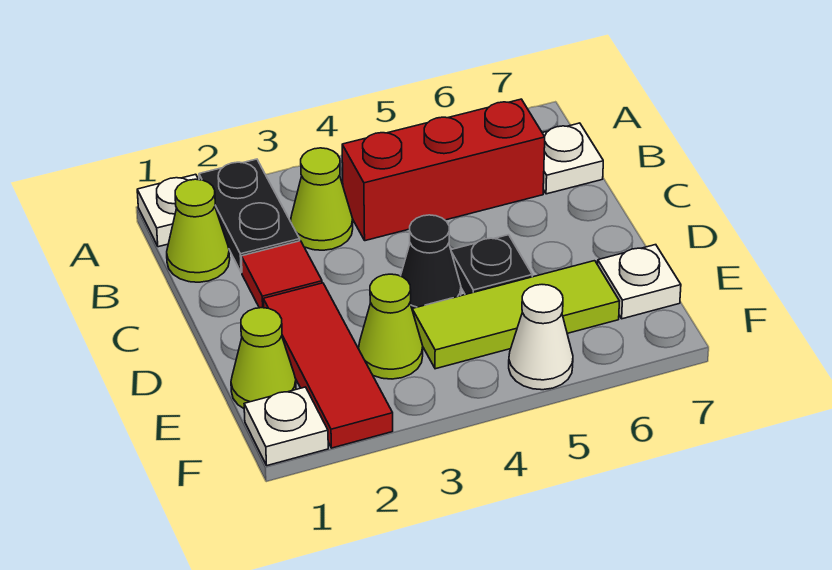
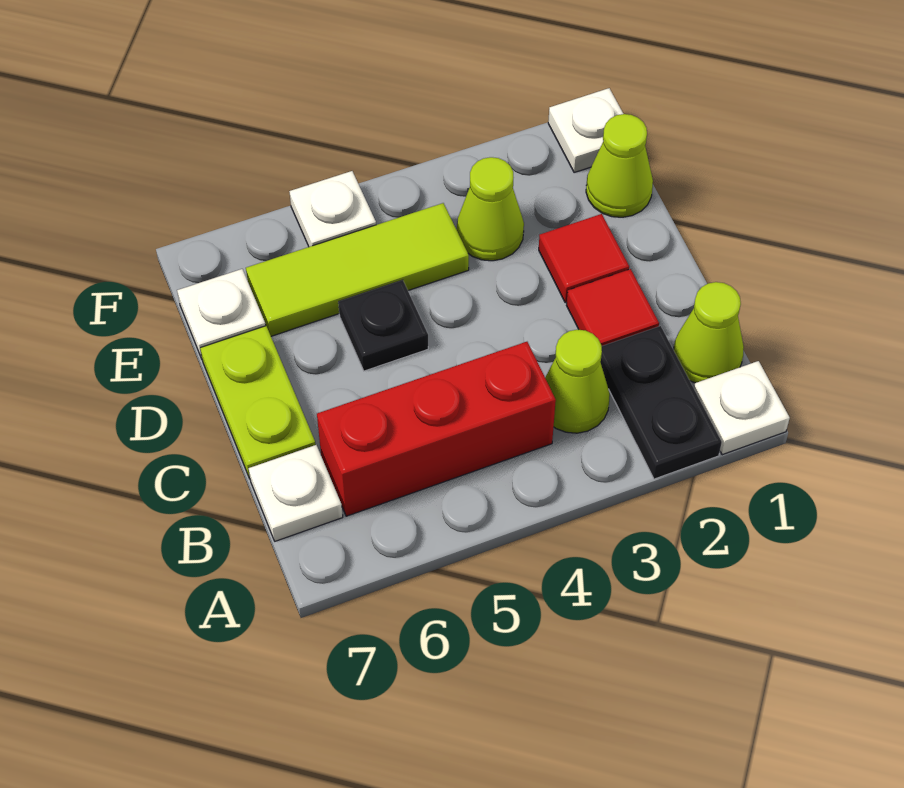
none -> lime 1x2 plate [200,326,316,479]
red 1x3 tile [263,283,393,448] -> red 1x1 tile [539,214,629,303]
black 1x1 cone [401,215,461,309] -> none
white 1x1 cone [509,285,573,390] -> white 1x1 plate [289,171,376,247]

